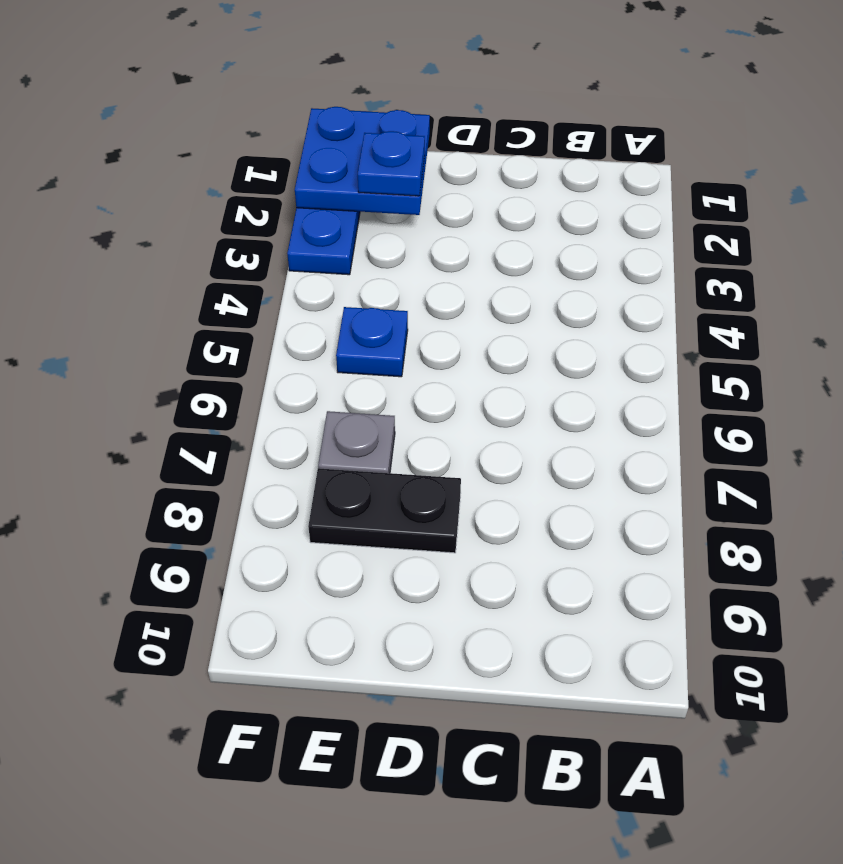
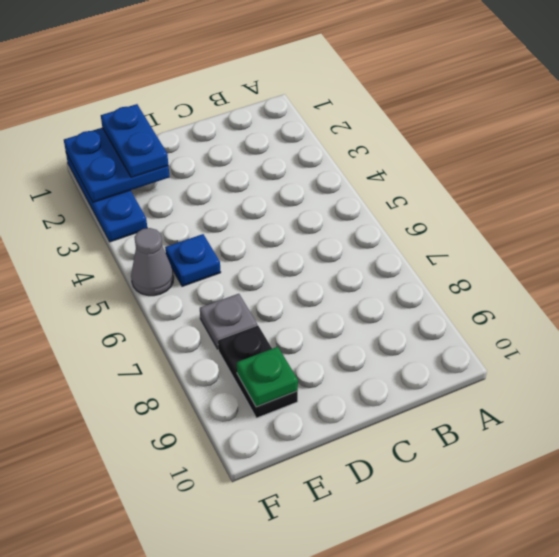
black 1x2 plate [308,468,461,553] -> black 1x2 plate turned to [218,325,298,418]
blue 1x1 plate [358,131,425,196] -> blue 1x2 plate [101,104,168,178]
none -> green 1x1 plate [237,347,298,407]
none -> grey 1x1 cone [131,228,174,296]

